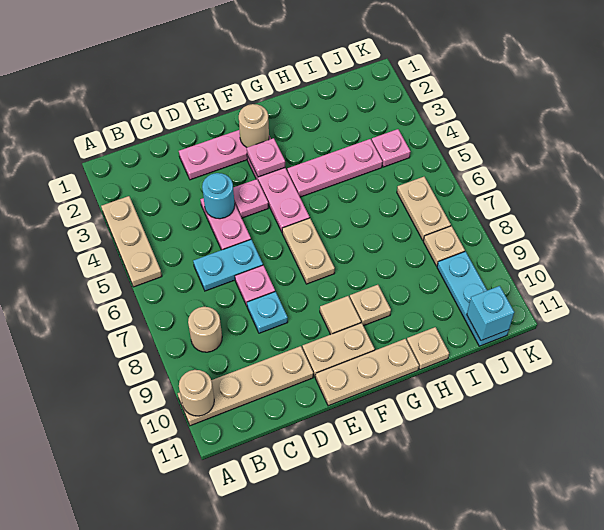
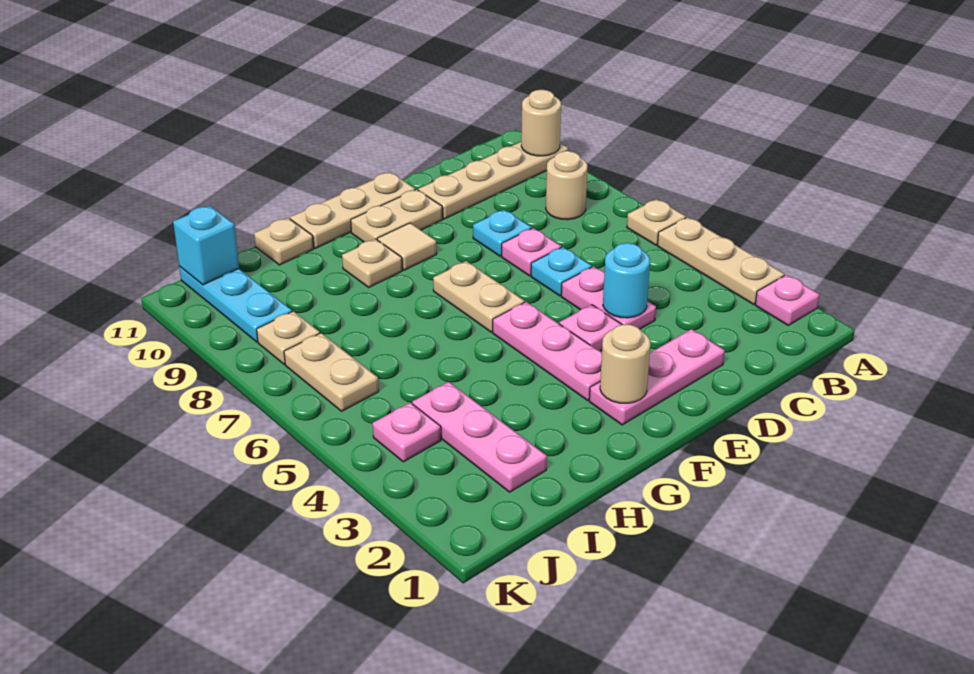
none -> tan 1x1 plate [627,199,686,245]
cyan 1x2 plate [193,240,263,291] -> cyan 1x1 plate [531,247,592,296]
pink 1x1 plate [247,138,285,177] -> pink 1x1 plate moved to [755,275,819,325]
pink 1x3 plate [287,139,383,197] -> pink 1x3 plate turned to [412,382,547,492]

